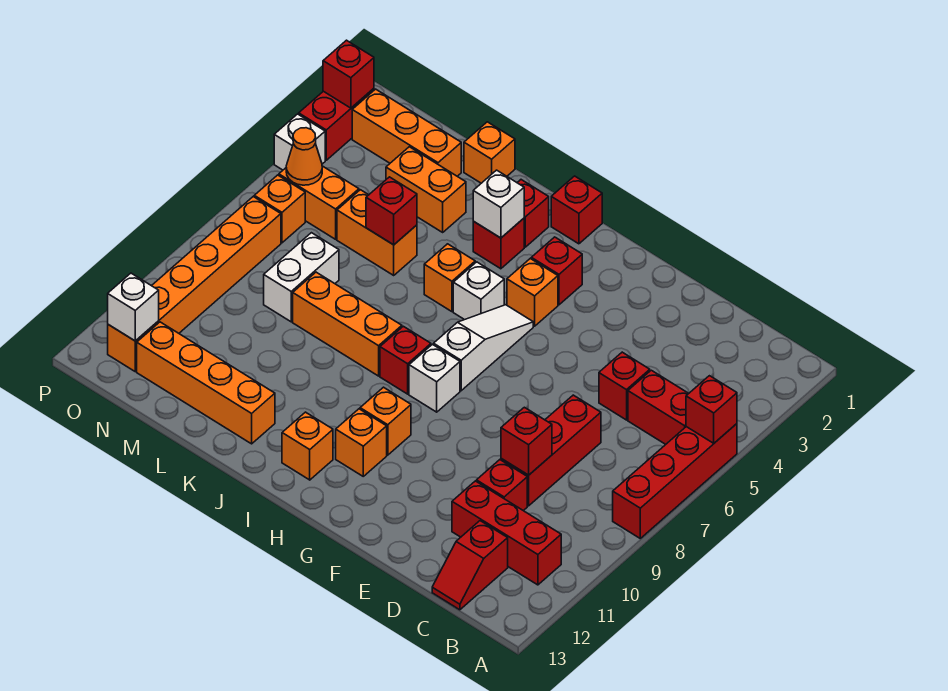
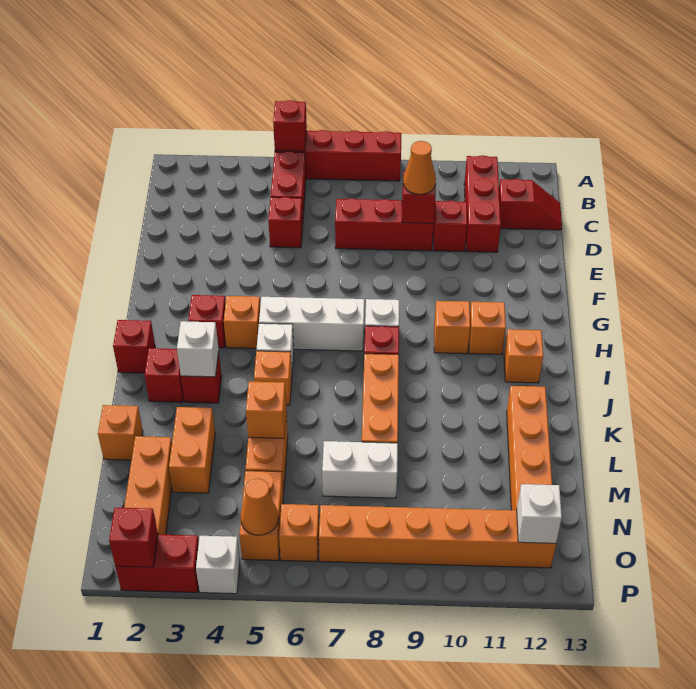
none -> orange 1x1 cone [403,141,436,194]
white 1x3 slope [434,305,533,391] -> white 1x3 brick [259,297,364,351]
red 1x1 brick [366,177,417,245] -> orange 1x1 brick [246,382,286,438]

